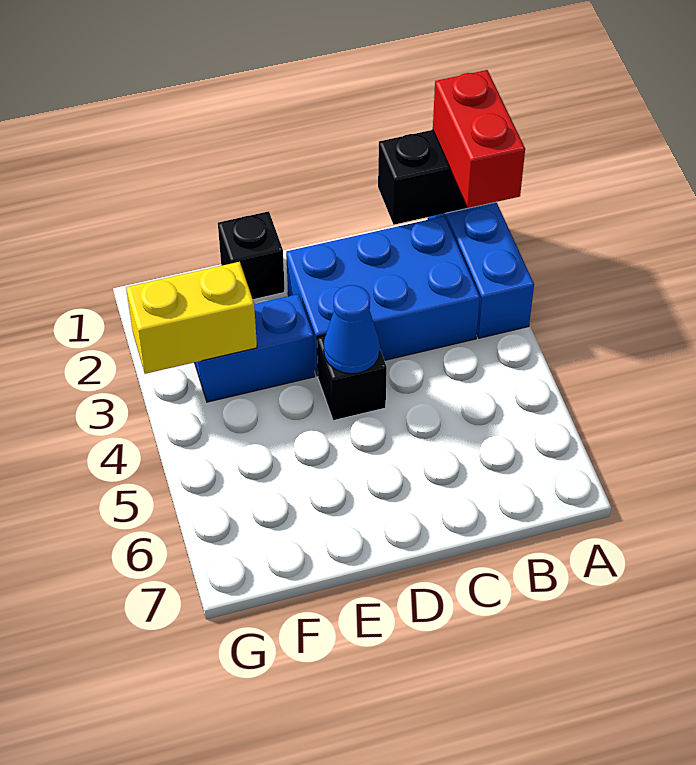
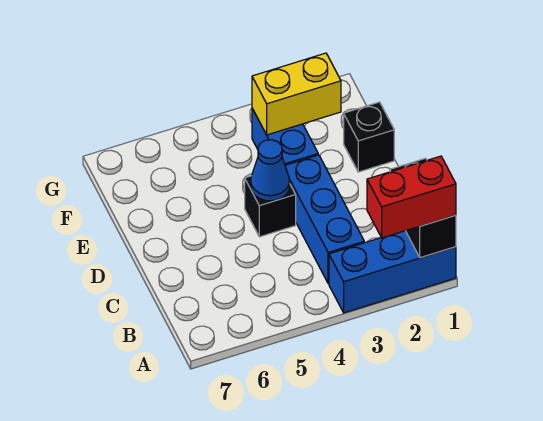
blue 2x3 brick [286,216,480,376] -> blue 1x3 brick [285,155,364,284]
yellow 1x2 brick [126,262,257,374] -> yellow 1x2 brick turned to [252,53,341,135]

